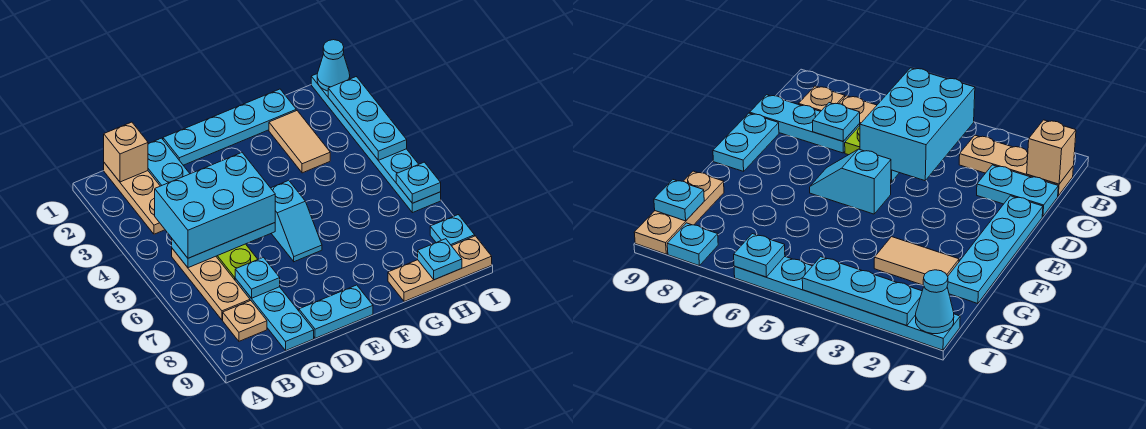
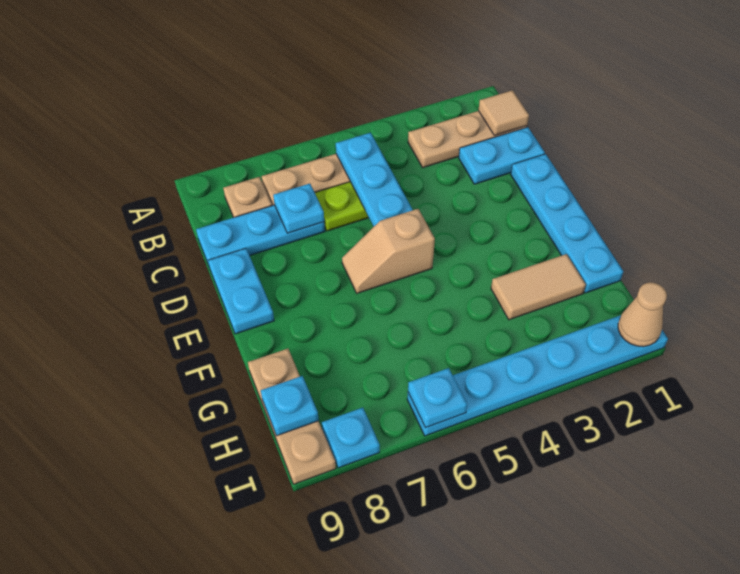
tan 1x1 brick [104,122,148,182] -> tan 1x1 tile [478,90,529,135]
cyan 2x3 brick [155,153,275,258] -> none
cyan 1x2 slope [271,180,322,262] -> tan 1x2 slope [342,209,435,293]
cyan 1x1 cone [317,40,350,91] -> tan 1x1 cone [618,282,667,347]
cyan 1x3 plate [328,77,407,160] -> none

